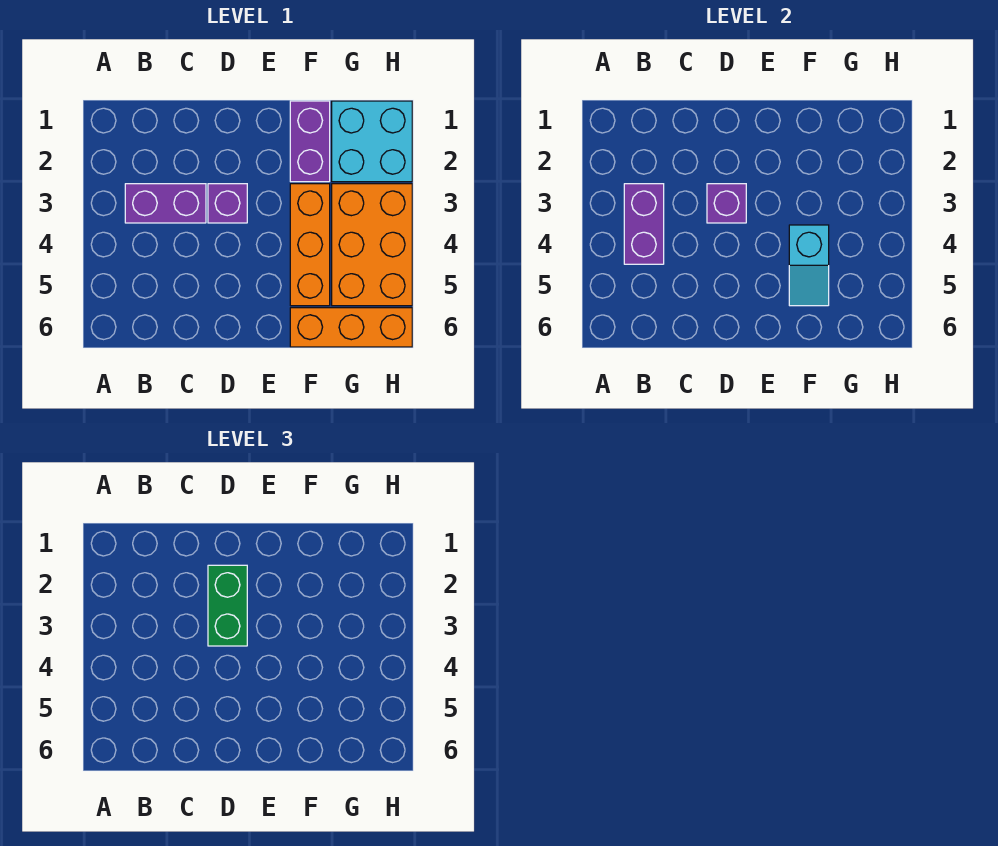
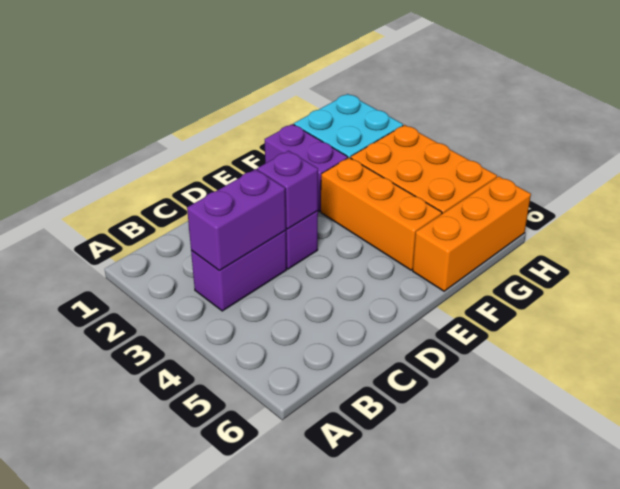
purple 1x2 brick [624,184,664,264] -> purple 1x2 brick turned to [187,169,286,270]
green 1x2 brick [208,565,247,646] -> none
cyan 1x2 slope [789,225,829,306] -> none

